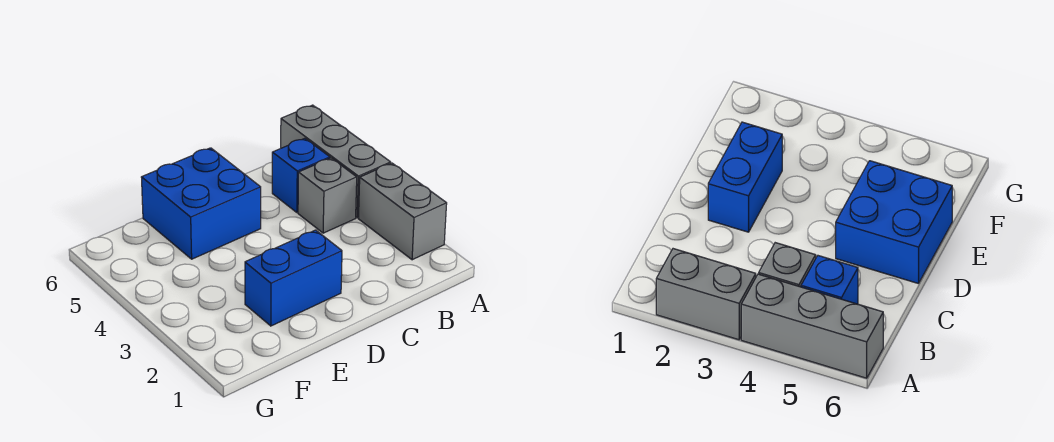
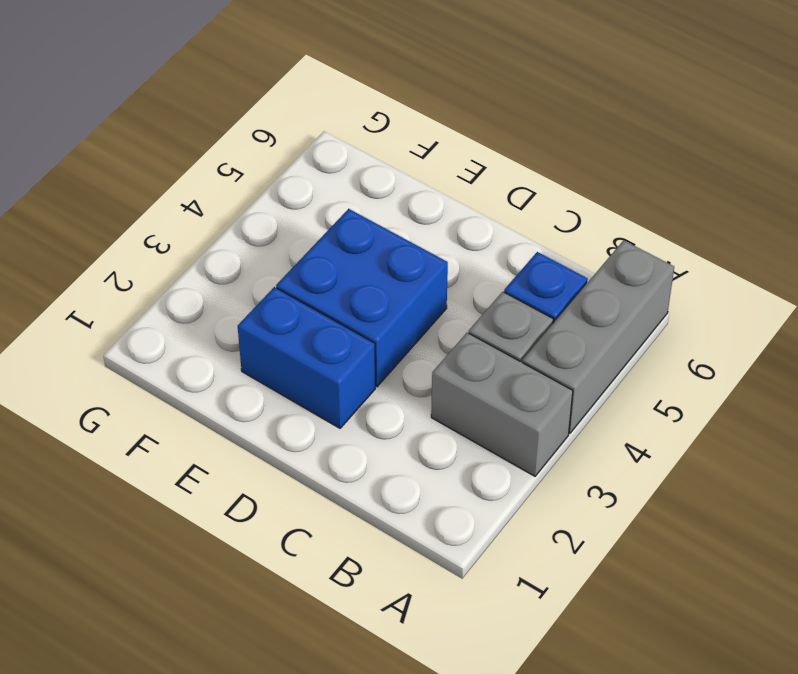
grey 1x2 brick [358,163,447,260] -> grey 1x2 brick turned to [431,333,573,476]
blue 2x2 brick [141,148,261,259] -> blue 2x2 brick moved to [276,209,448,387]

